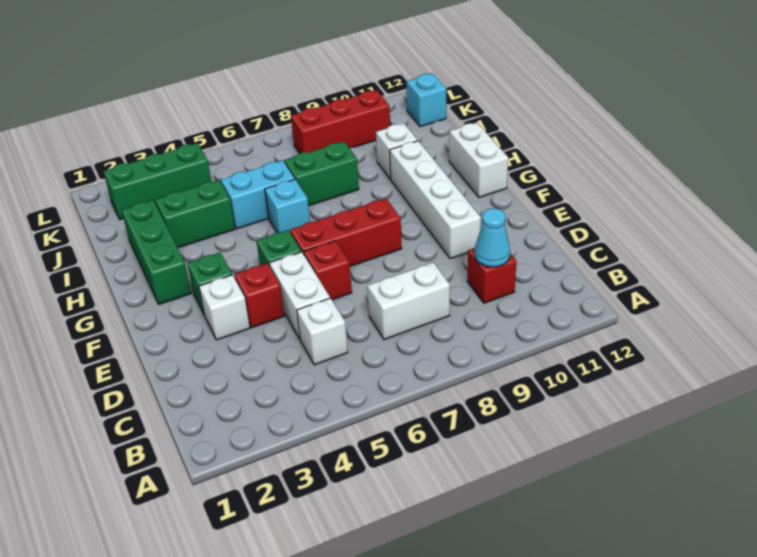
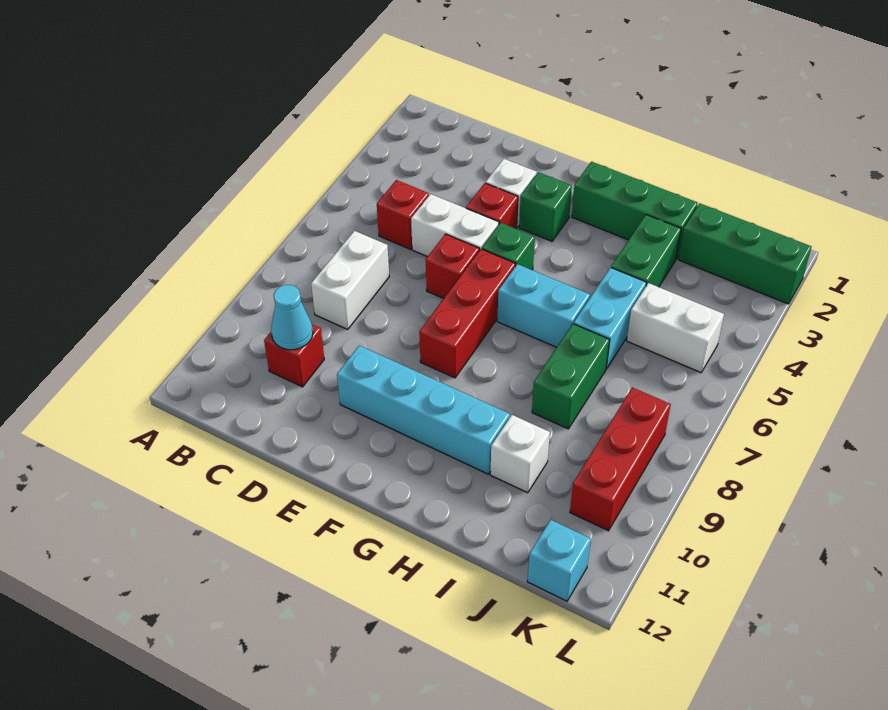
white 1x1 brick [297,298,348,365] -> red 1x1 brick [377,180,429,249]
white 1x4 brick [390,141,481,259] -> cyan 1x4 brick [337,346,510,474]
white 1x2 brick [449,122,508,197] -> white 1x2 brick moved to [627,283,724,373]
cyan 1x1 brick [265,179,310,233] -> cyan 1x2 brick [497,264,590,347]
green 1x3 brick [103,143,212,220] -> green 1x3 brick turned to [678,204,811,304]

